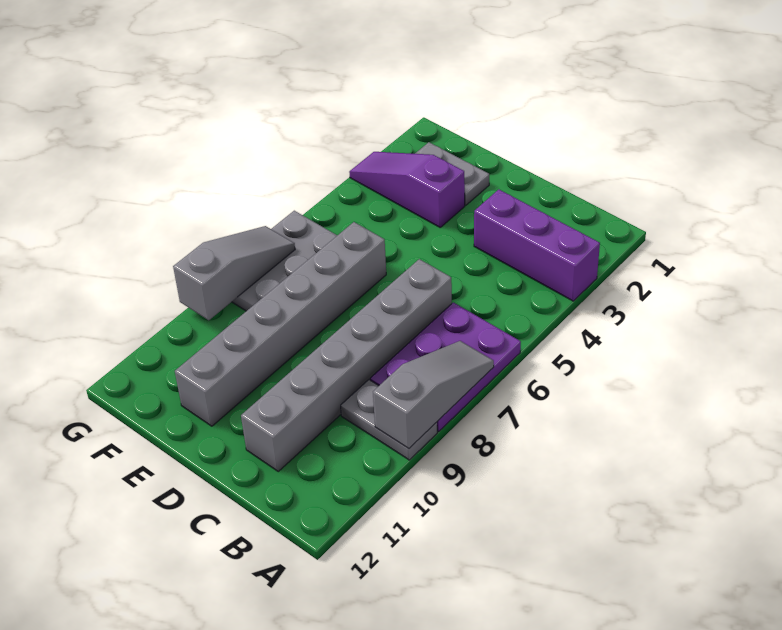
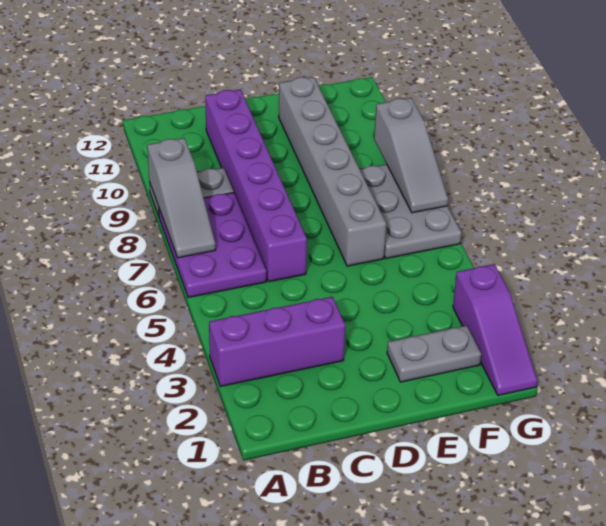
grey 1x6 brick [241,259,452,471] -> purple 1x6 brick [205,89,307,282]
purple 1x3 slope [349,152,465,227] -> purple 1x3 slope turned to [453,264,537,395]

